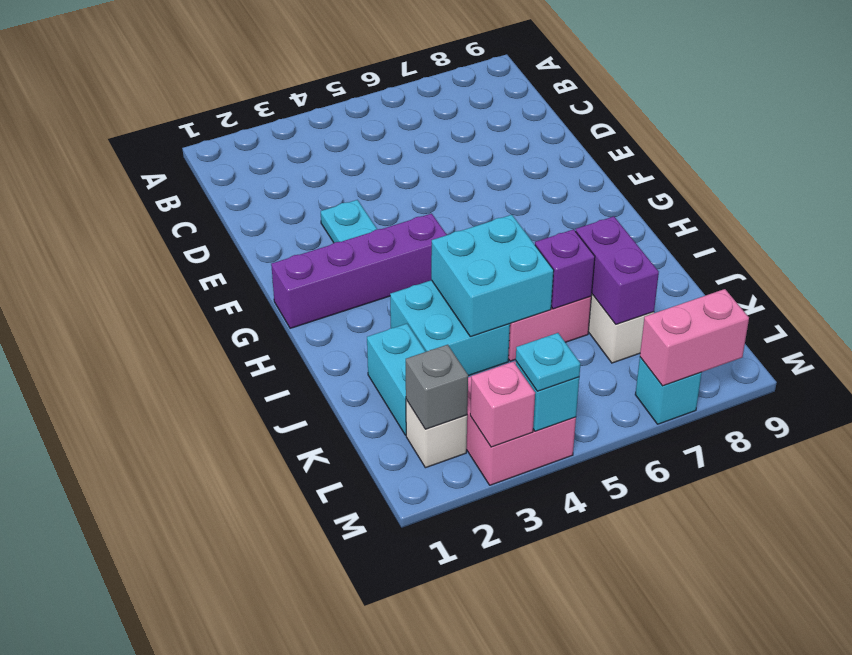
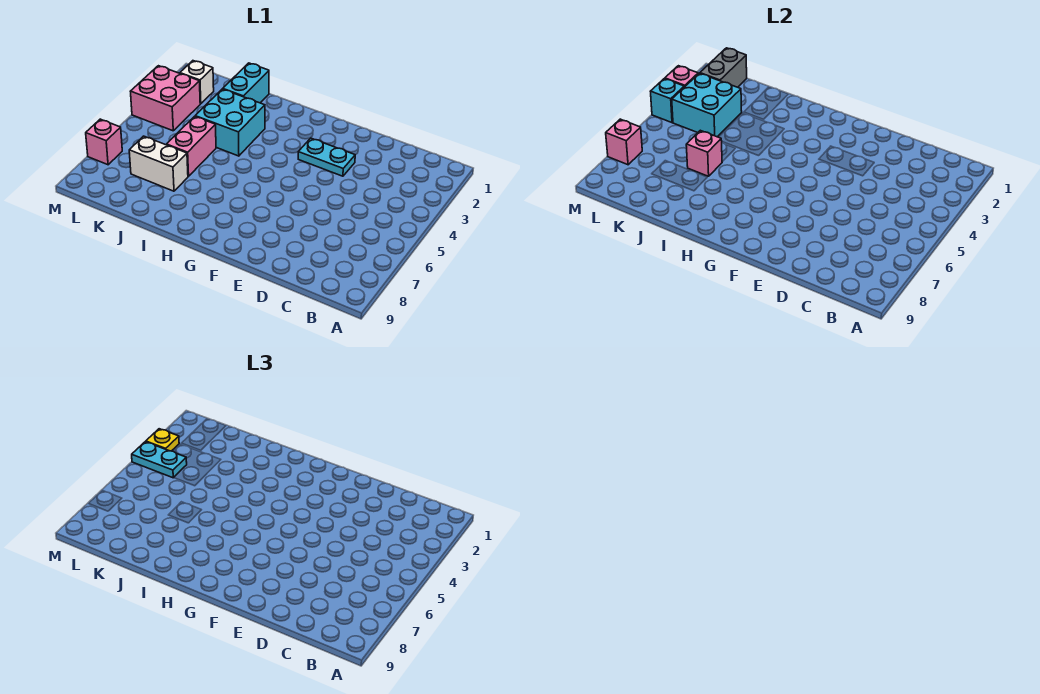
purple 1x4 brick [271,214,447,328] -> none
cyan 2x2 brick [431,215,554,337] -> cyan 2x2 brick moved to [672,73,742,137]
cyan 1x2 brick [367,324,426,435] -> cyan 1x2 brick turned to [223,63,269,103]
purple 1x1 brick [535,229,595,309] -> pink 1x1 brick [686,130,722,176]
purple 1x2 brick [576,216,659,325] -> none
grey 1x1 brick [406,345,468,429] -> grey 1x2 brick [700,48,747,87]
none -> yellow 1x1 plate [146,429,179,451]
cyan 1x1 plate [516,333,580,391] -> cyan 1x2 plate [132,442,187,478]
cyan 1x1 brick [635,357,702,424] -> pink 1x1 brick [86,119,122,165]
pink 1x2 brick [640,289,749,386] -> pink 1x1 brick [606,119,642,165]

